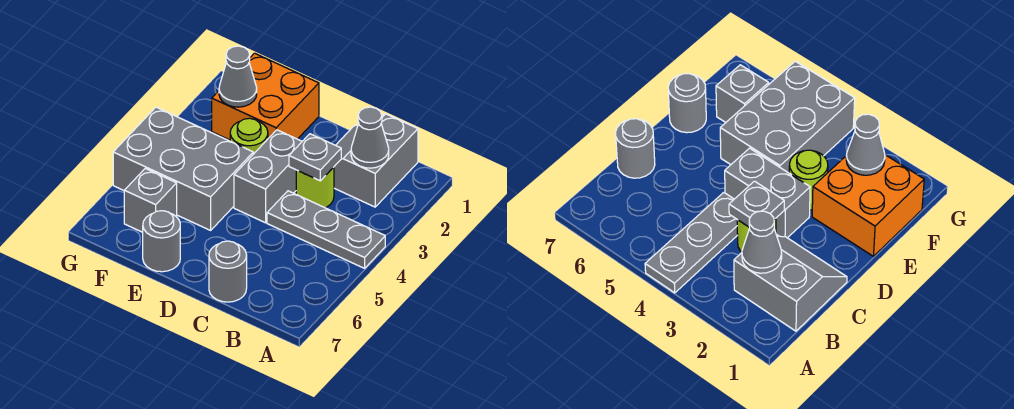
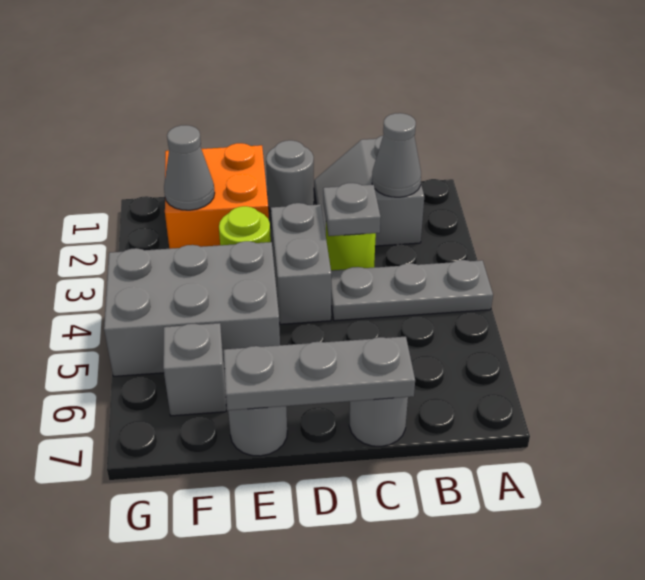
none -> grey 1x3 plate [224,337,415,410]
none -> grey 1x1 round brick [266,140,314,211]

